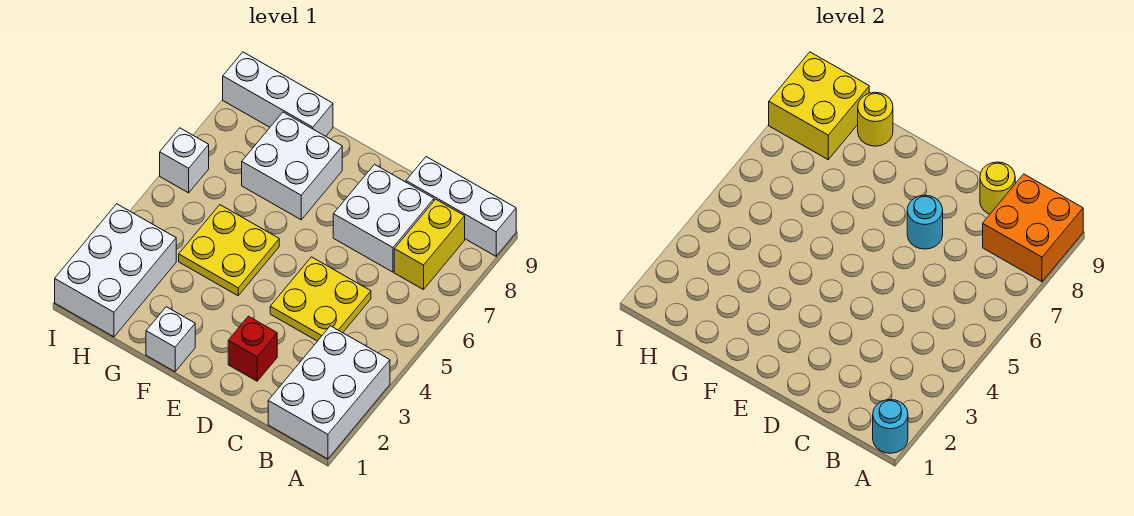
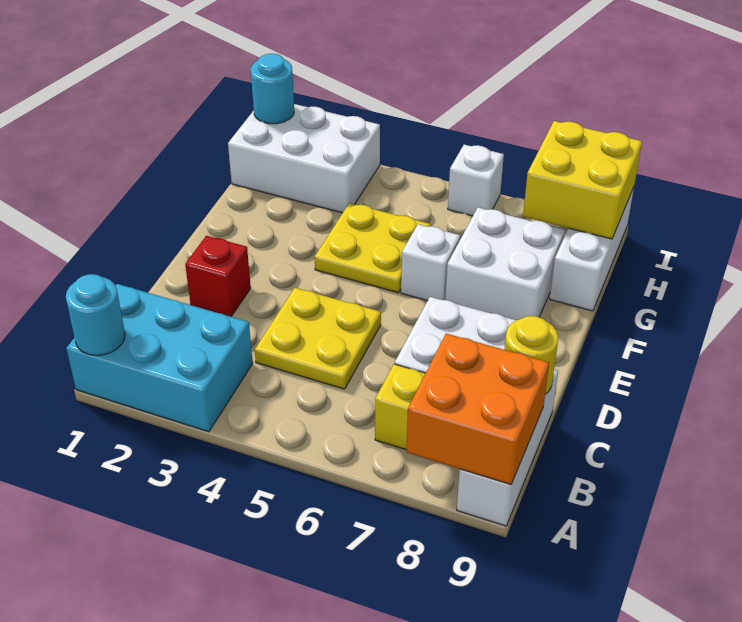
white 2x3 brick [268,326,390,459] -> cyan 2x3 brick [66,284,253,432]
cyan 1x1 round brick [907,195,943,249] -> cyan 1x1 round brick moved to [251,54,294,124]
white 1x1 brick [146,307,195,372] -> white 1x1 brick moved to [401,224,460,301]
yellow 1x1 round brick [858,92,893,146] -> none

